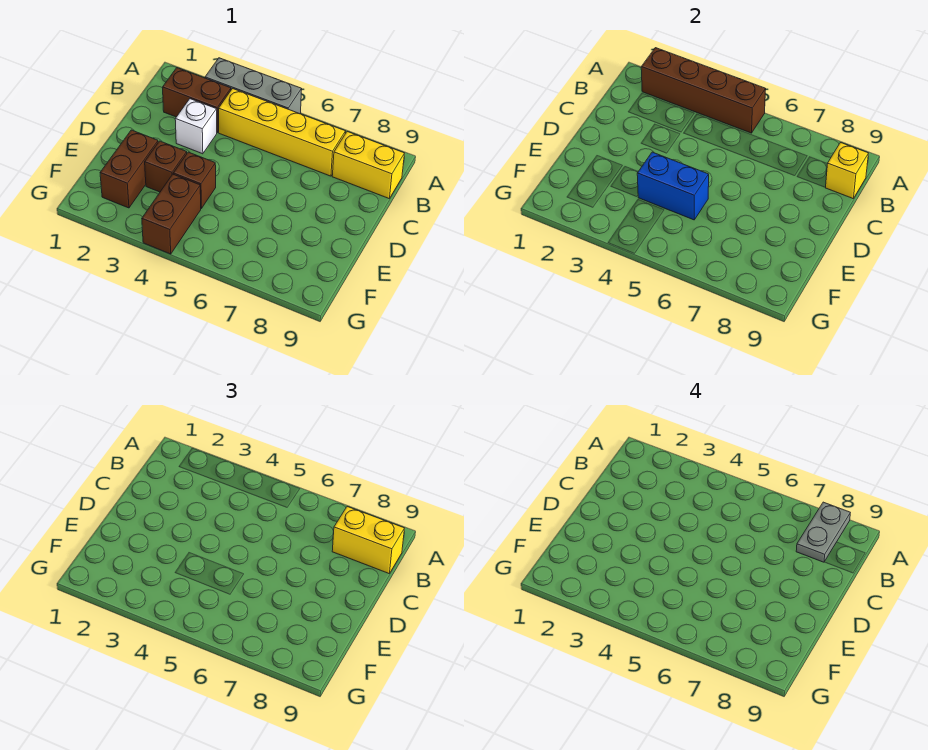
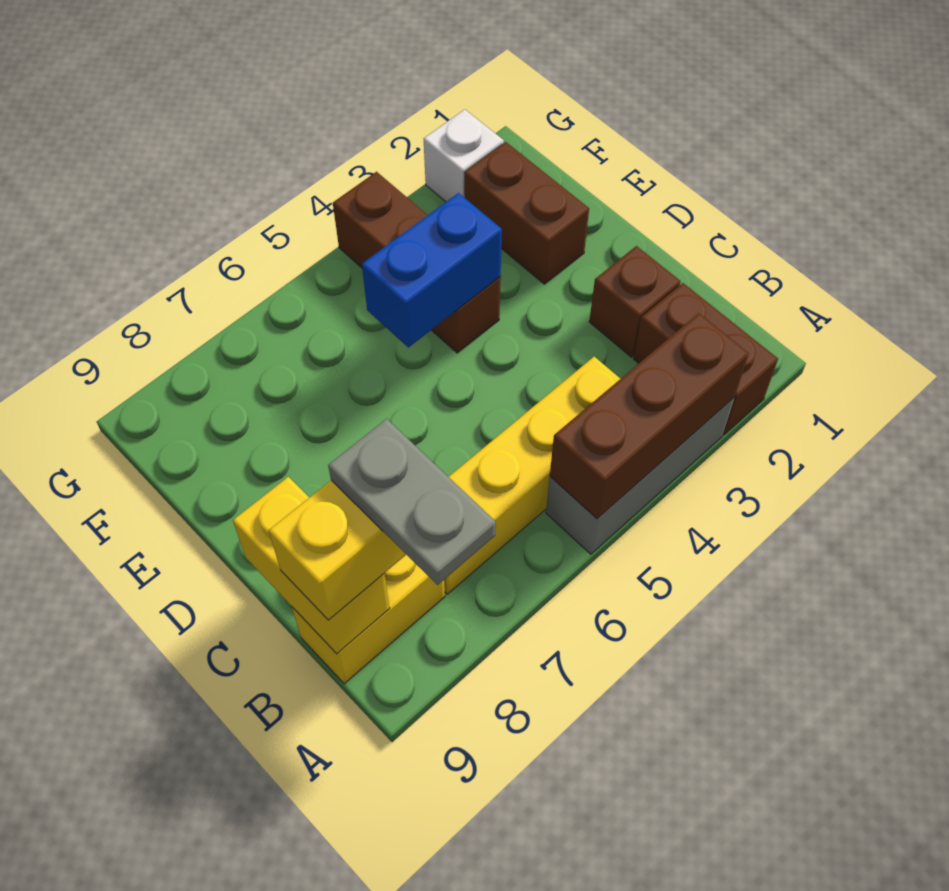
brown 1x4 brick [641,48,766,133] -> brown 1x3 brick [550,313,749,519]
brown 1x2 brick [163,68,231,132] -> brown 1x2 brick turned to [634,283,778,435]
yellow 1x1 brick [825,143,868,199] -> yellow 1x2 brick [233,477,390,654]
white 1x1 brick [175,99,217,154] -> white 1x1 brick moved to [424,109,504,202]
brown 1x1 brick [145,141,187,192] -> brown 1x1 brick moved to [589,246,681,357]

